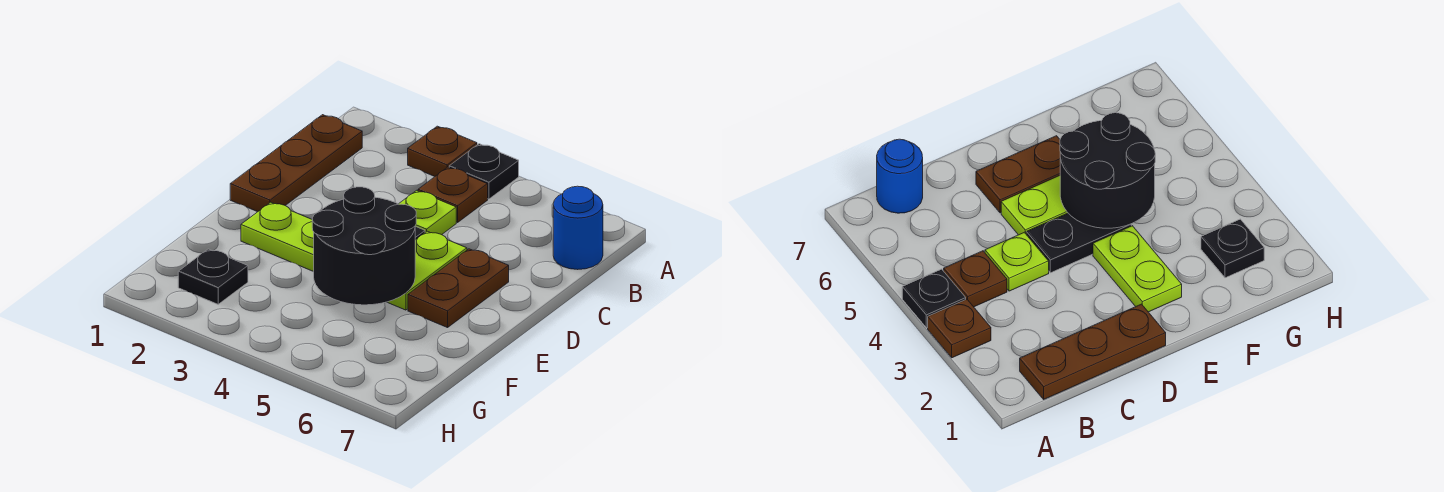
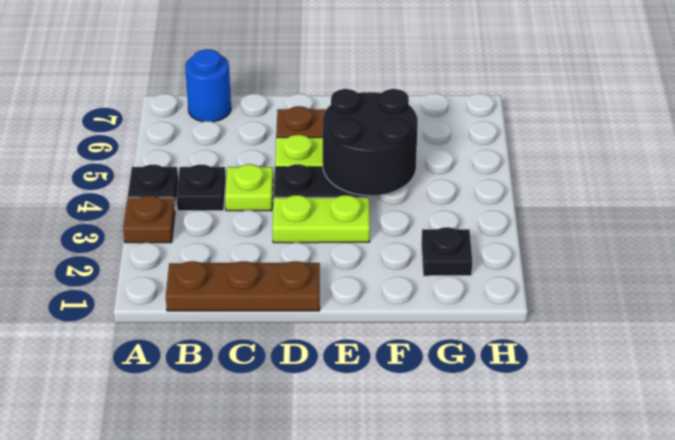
brown 1x1 plate [418,167,488,222] -> black 1x1 plate [176,165,226,211]
lime 1x2 plate [241,202,314,272] -> lime 1x2 plate turned to [273,195,370,243]

